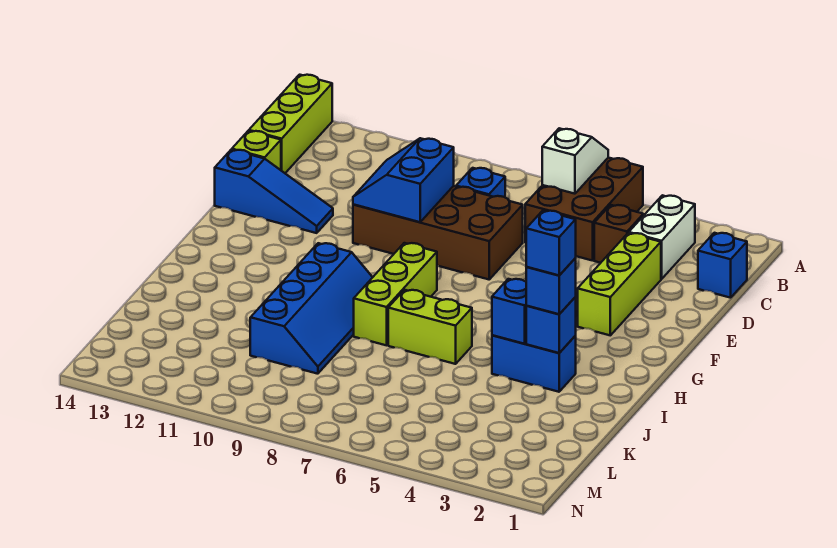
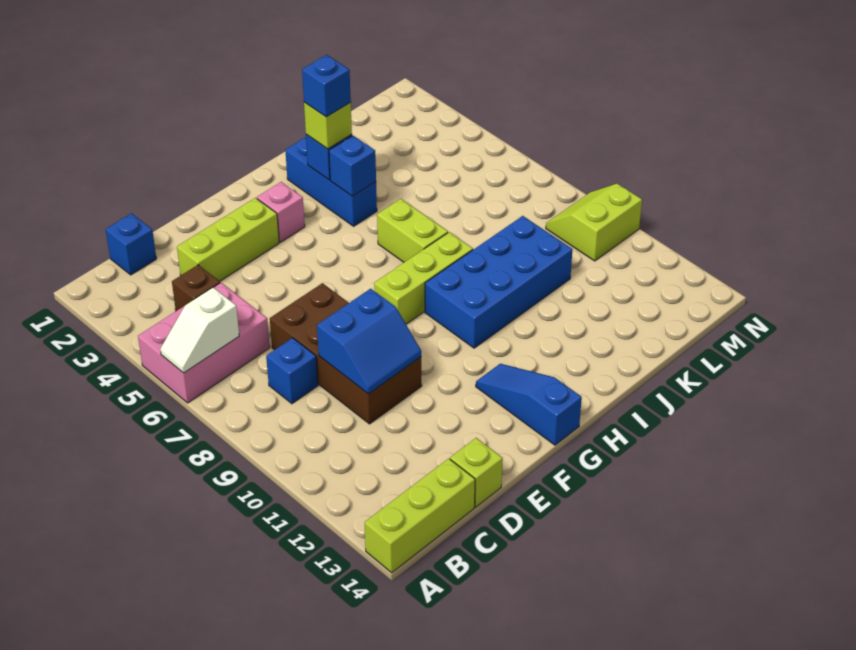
brown 2x3 brick [525,158,643,261] -> pink 2x3 brick [138,283,270,403]
white 1x2 brick [629,195,695,279] -> none
blue 1x3 slope [215,150,333,233] -> blue 1x3 slope moved to [476,364,582,445]
none -> pink 1x1 brick [257,182,305,242]
blue 2x4 slope [250,243,373,374] -> blue 2x4 brick [425,216,573,348]
blue 1x2 brick [492,335,576,392] -> blue 1x3 brick [285,137,377,226]
blue 1x1 brick [526,258,576,314] -> lime 1x1 brick [304,102,352,149]
none -> lime 2x2 slope [546,184,642,261]

